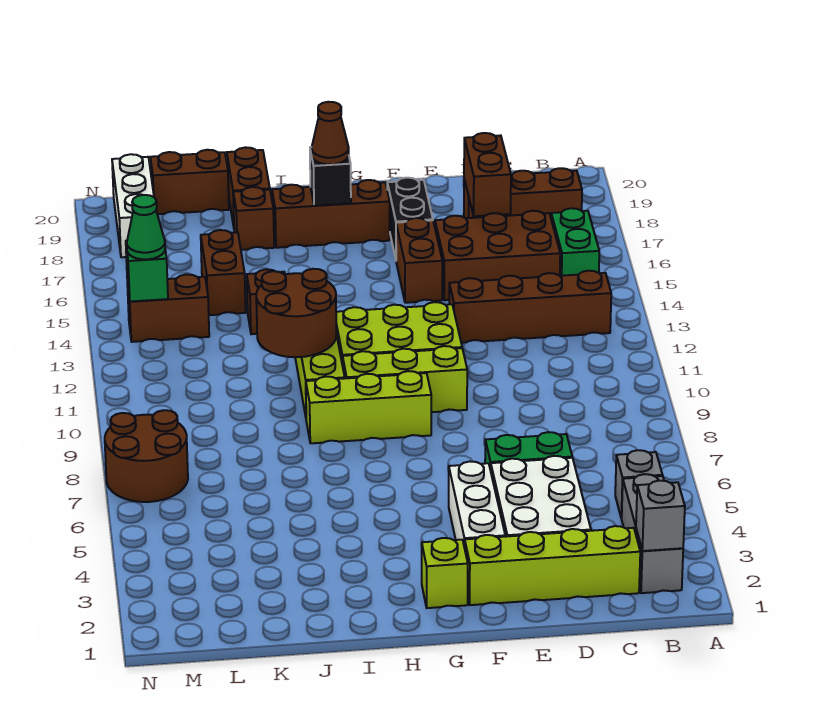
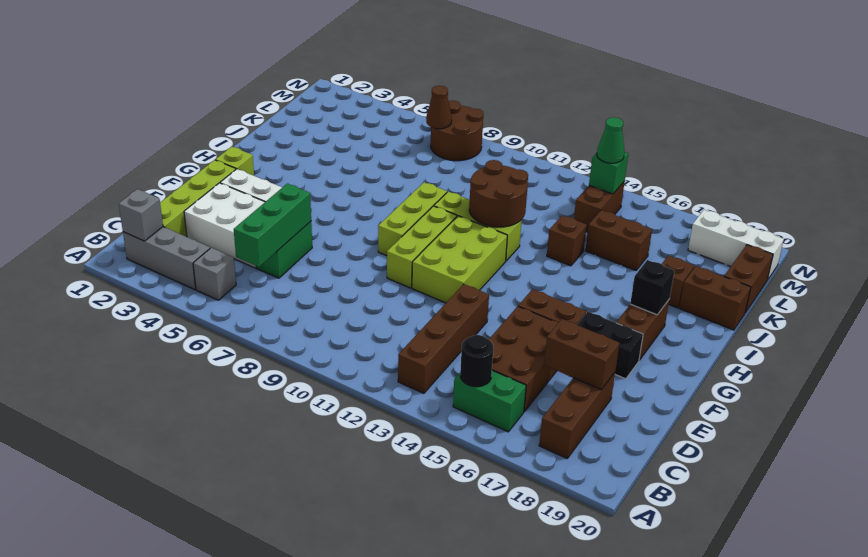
none -> black 1x1 round brick [460,335,493,387]
none -> green 1x3 brick [234,184,311,267]
brown 1x3 brick [272,180,390,248] -> brown 1x2 brick [617,300,669,360]
brown 1x1 cone [312,102,349,164] -> brown 1x1 cone moved to [426,86,452,129]

